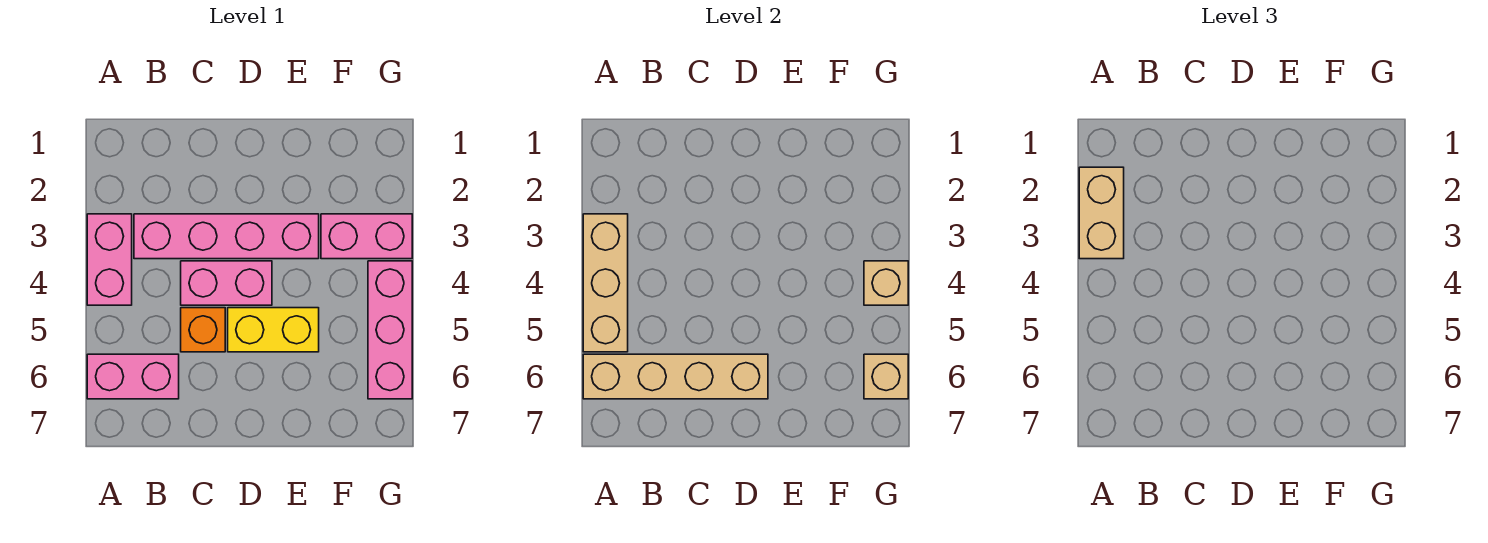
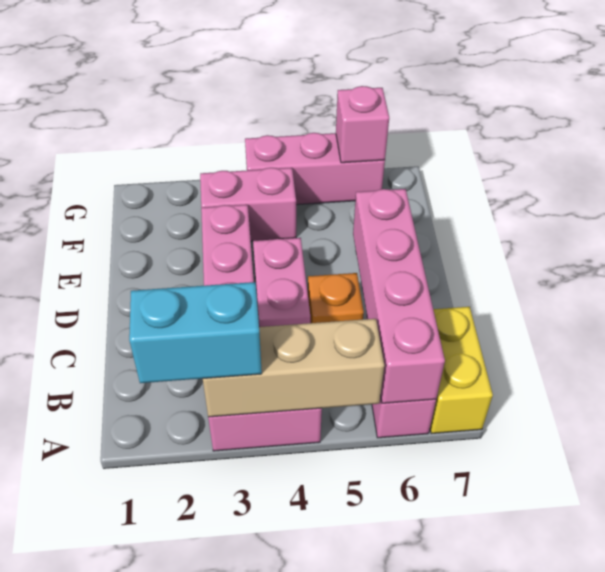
tan 1x2 brick [1079,167,1124,259] -> cyan 1x2 brick [129,282,262,383]
tan 1x4 brick [583,354,768,399] -> pink 1x4 brick [353,189,445,403]
yellow 1x2 brick [228,308,319,352] -> yellow 1x2 brick moved to [430,307,493,434]
pink 1x2 brick [321,214,412,259] -> pink 1x2 brick turned to [200,168,296,241]
tan 1x1 brick [864,261,908,305] -> none
tan 1x1 brick [864,354,908,399] -> pink 1x1 brick [336,86,389,163]

